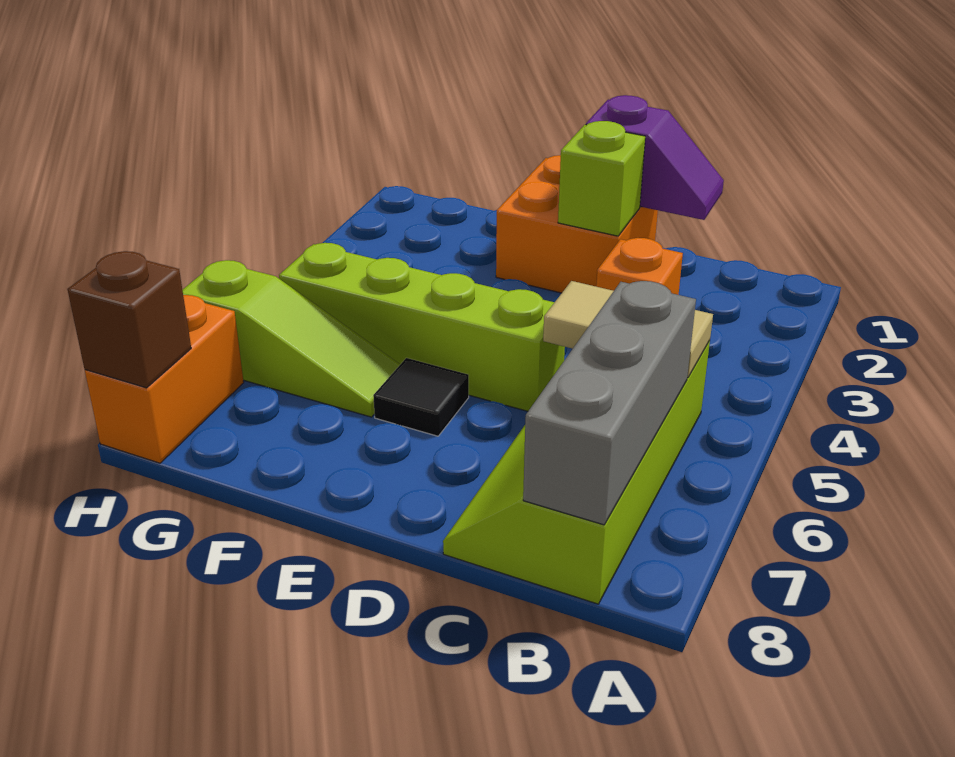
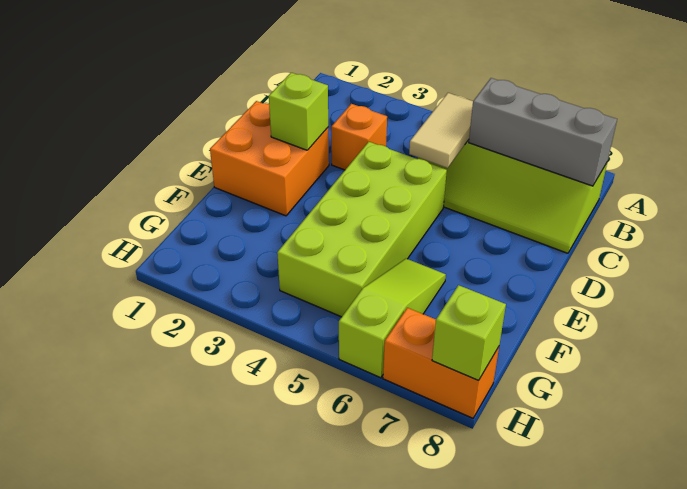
purple 1x2 slope [586,95,724,220] -> none
lime 1x4 brick [279,243,565,411] -> lime 2x4 brick [277,142,447,317]
black 1x1 tile [373,358,469,436] -> none
brown 1x1 brick [67,251,191,388] -> lime 1x1 brick [432,285,506,381]

